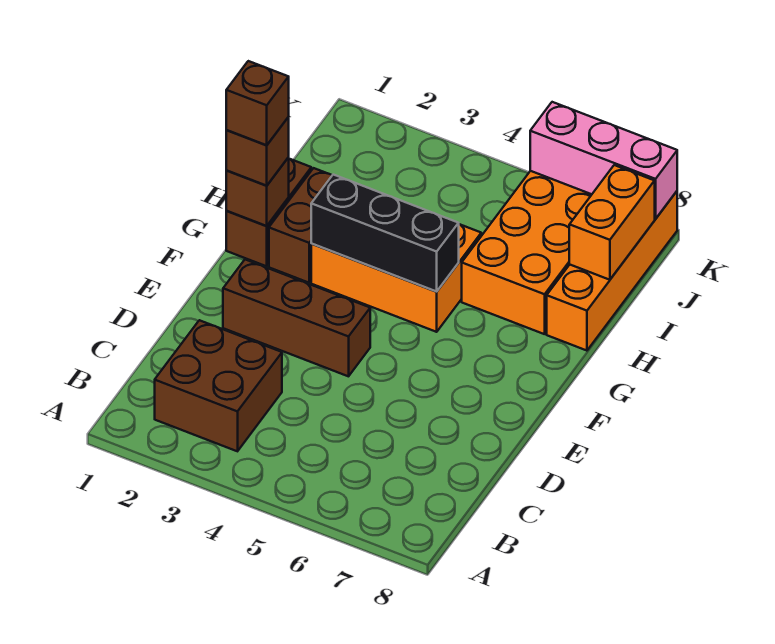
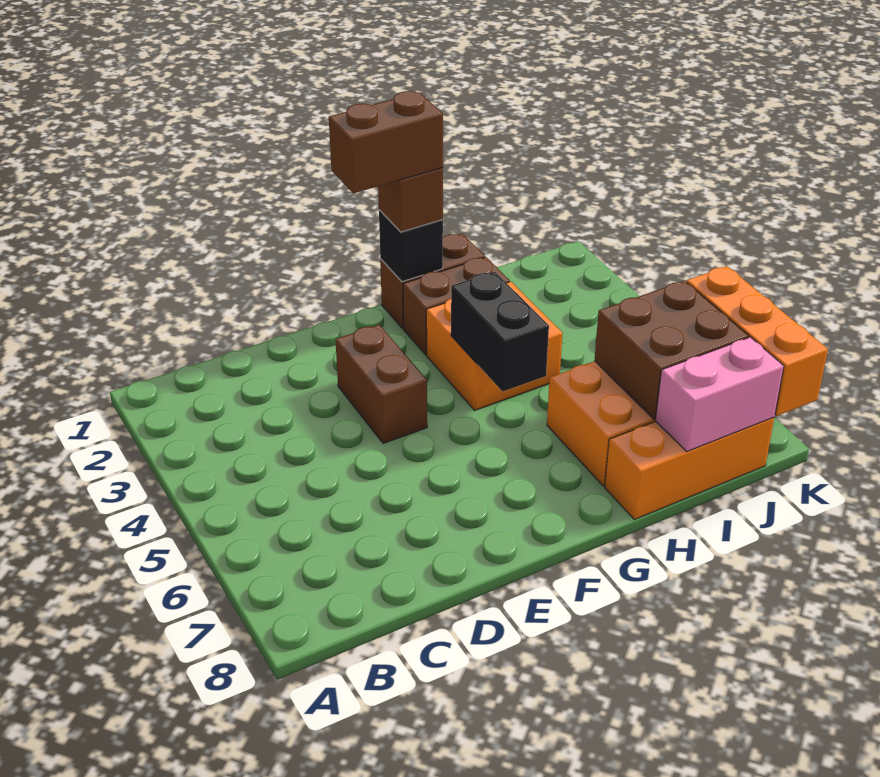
brown 2x2 brick [155,320,282,451] -> brown 2x2 brick moved to [594,281,749,419]
brown 1x3 brick [223,260,370,376] -> brown 1x2 brick [335,325,427,443]
brown 1x1 brick [226,158,289,226] -> black 1x1 brick [379,210,443,281]
brown 1x1 brick [226,61,289,145] -> brown 1x2 brick [329,91,443,193]
orange 2x3 brick [311,224,481,332] -> orange 2x2 brick [426,282,563,410]
black 1x3 brick [311,175,459,291] -> black 1x2 brick [451,272,549,392]
orange 1x4 brick [547,191,677,351] -> orange 1x3 brick [605,417,774,519]
orange 1x2 brick [569,165,655,280] -> pink 1x2 brick [656,337,784,451]
pink 1x3 brick [530,102,677,219] -> orange 1x3 brick [687,266,828,416]

